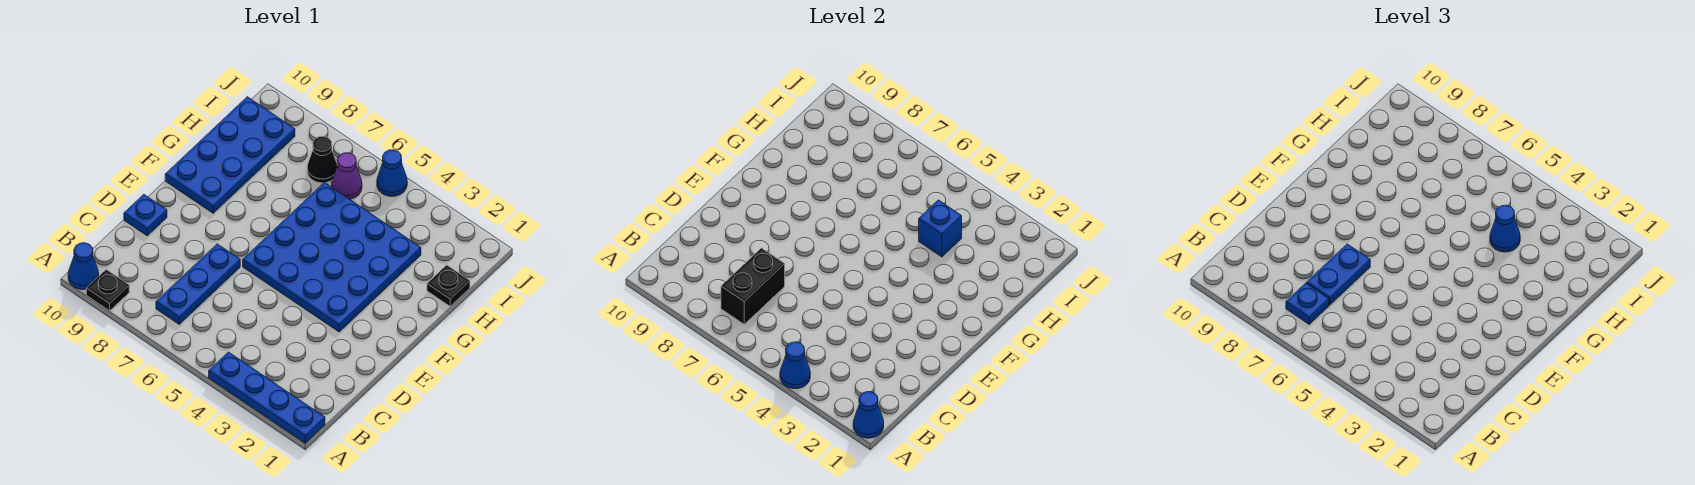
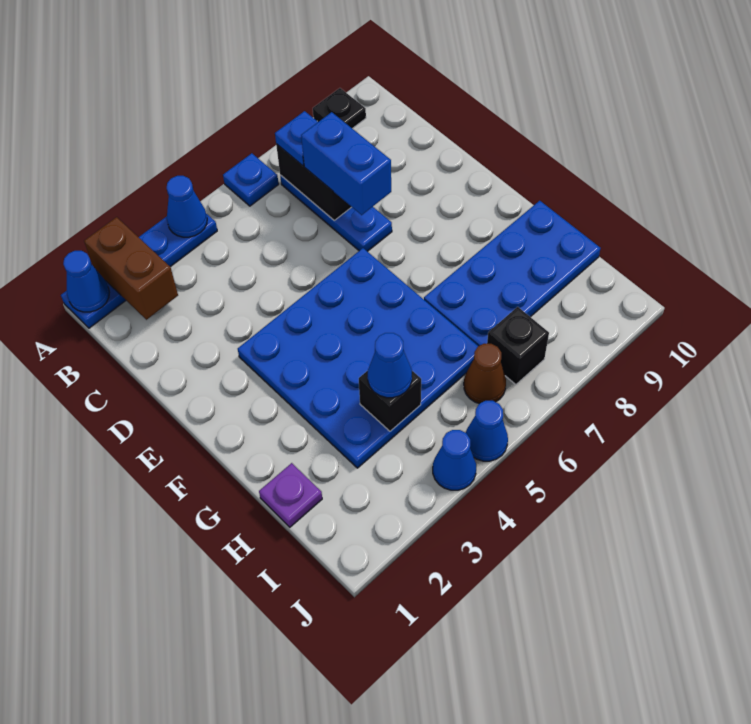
none -> brown 1x2 brick [84,217,178,320]
blue 1x1 cone [68,243,99,290] -> blue 1x1 cone moved to [433,430,476,490]
blue 1x2 plate [1307,244,1370,305] -> blue 1x2 brick [301,112,391,215]
blue 1x1 plate [124,195,167,236] -> blue 1x1 plate moved to [223,153,279,206]
blue 2x4 plate [165,97,295,213] -> blue 2x4 plate turned to [424,201,601,346]
black 1x1 plate [427,265,470,306] -> purple 1x1 plate [259,463,322,527]
blue 1x1 brick [919,200,962,257] -> black 1x1 brick [359,371,421,431]
purple 1x1 cone [332,153,362,199] -> brown 1x1 cone [464,344,506,404]
black 1x1 cone [307,136,337,183] -> black 1x1 brick [487,307,549,385]

